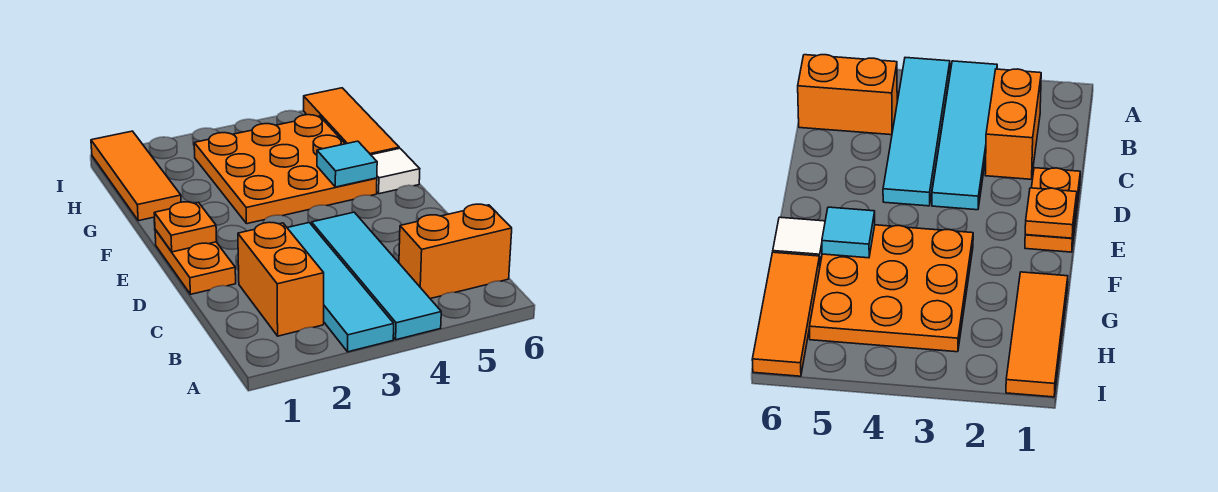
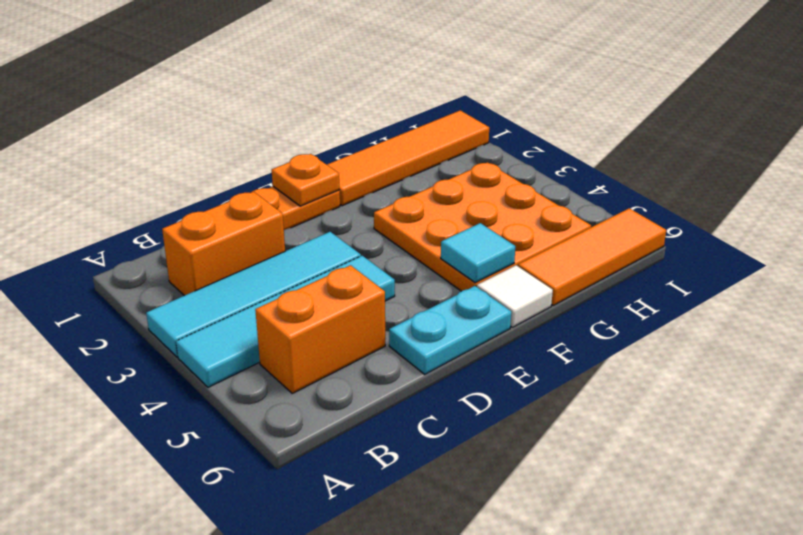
orange 1x2 brick [399,204,512,299] -> orange 1x2 brick turned to [255,265,385,393]
none -> cyan 1x2 plate [389,286,511,374]
orange 1x3 tile [91,131,181,221] -> orange 1x4 tile [327,110,489,206]

